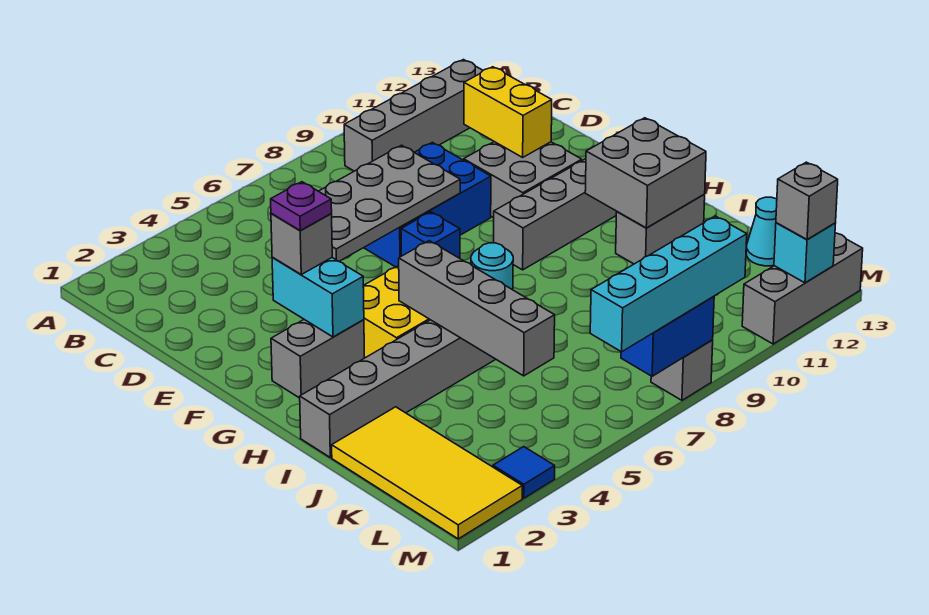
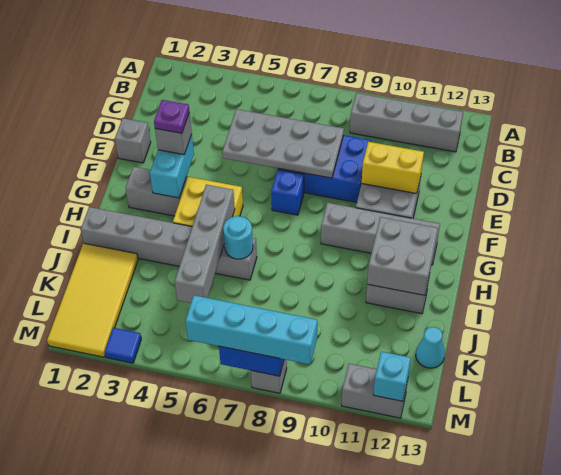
yellow 1x2 brick [464,67,552,157] -> yellow 1x2 brick turned to [362,142,424,194]
grey 1x3 brick [742,233,863,344] -> grey 1x2 brick [342,364,408,418]
grey 1x1 brick [776,162,838,240] -> grey 1x1 brick moved to [115,118,151,163]

